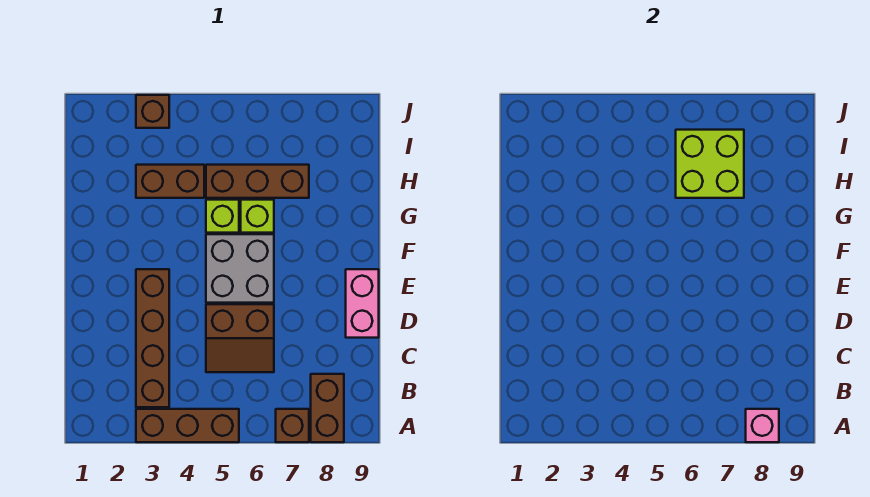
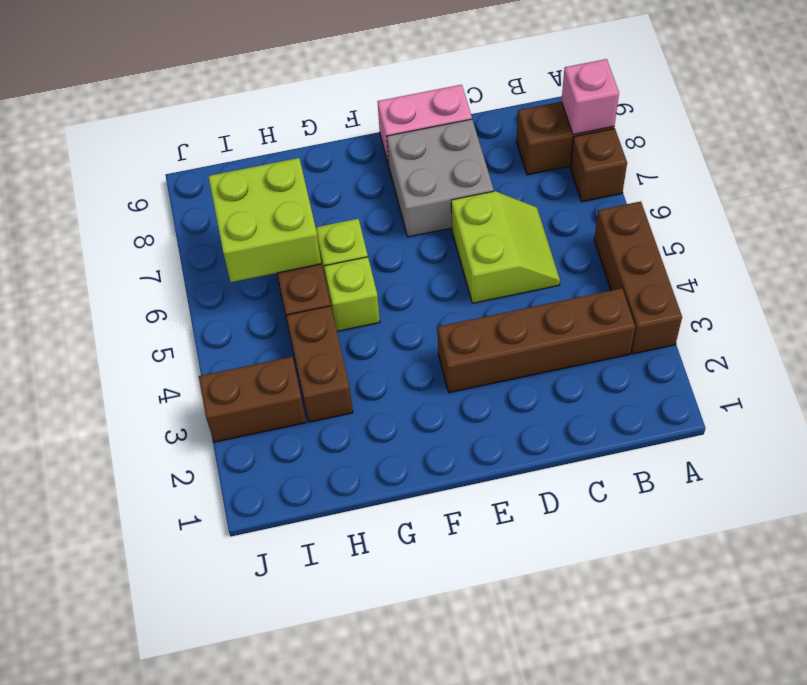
brown 2x2 slope [206,304,274,372] -> lime 2x2 slope [451,191,560,303]
grey 2x2 brick [206,234,274,303] -> grey 2x2 brick moved to [387,119,494,237]
brown 1x1 brick [136,95,169,128] -> brown 1x2 brick [199,357,306,442]

